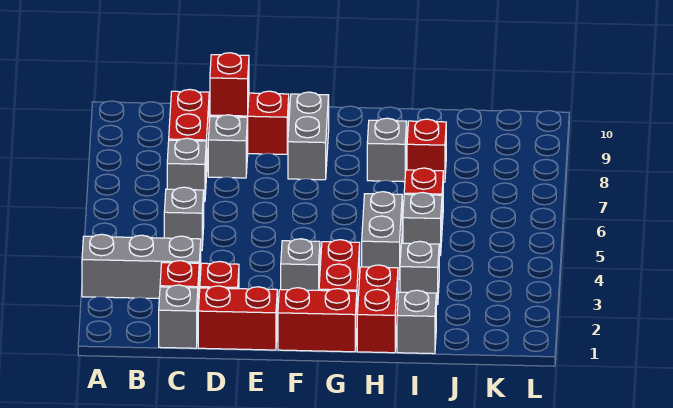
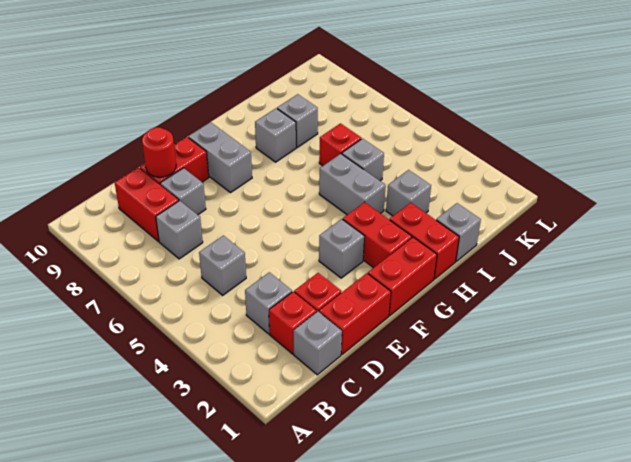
grey 1x3 brick [82,234,201,298] -> grey 1x1 brick [245,272,292,334]
red 1x1 brick [210,53,249,116] -> red 1x1 round brick [142,127,176,177]
red 1x1 brick [407,119,446,182] -> grey 1x1 brick [277,94,318,147]

